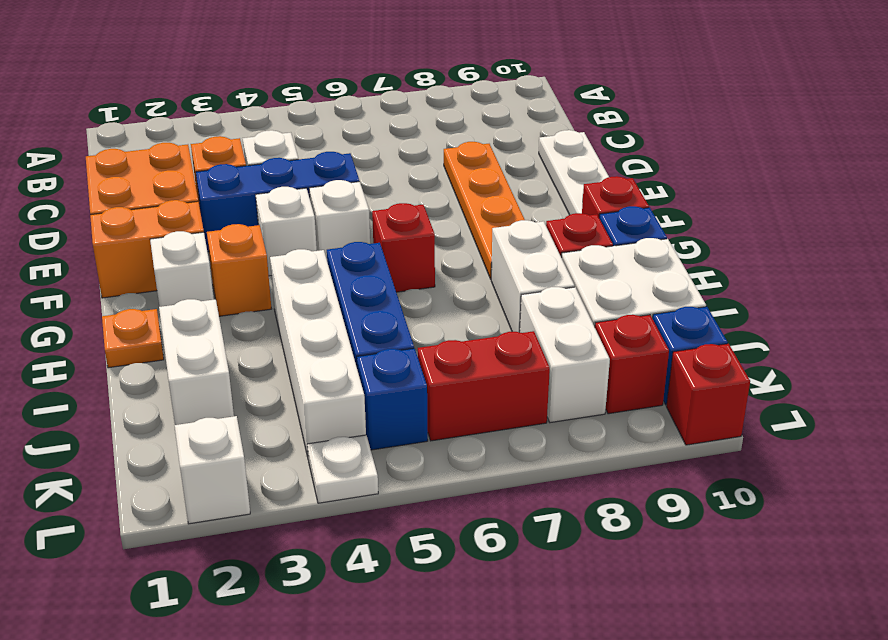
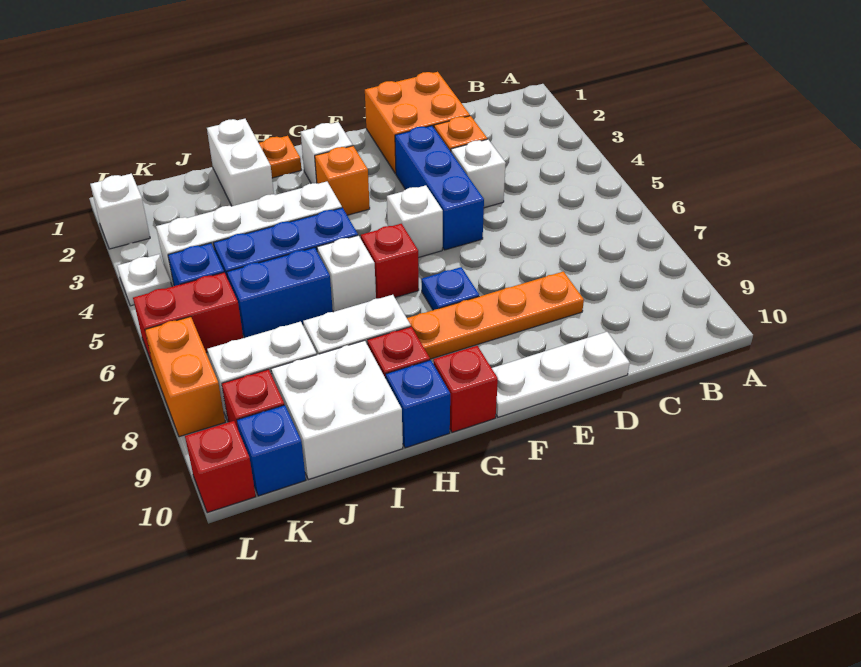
orange 1x2 brick [90,200,204,298] -> orange 1x2 brick moved to [145,317,225,437]
white 1x1 brick [256,187,317,276] -> white 1x1 brick moved to [317,235,376,312]
none -> blue 1x1 plate [421,267,479,310]
white 1x2 brick [159,299,234,425] -> white 1x2 brick turned to [207,119,274,206]
none -> blue 1x2 brick [227,247,333,338]
red 1x2 brick [418,331,550,441] -> red 1x2 brick turned to [133,273,243,365]

